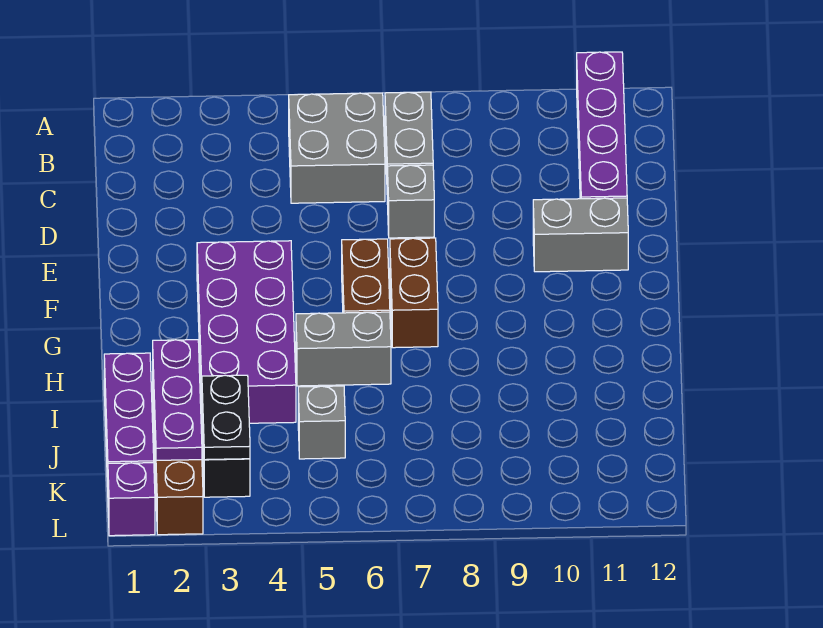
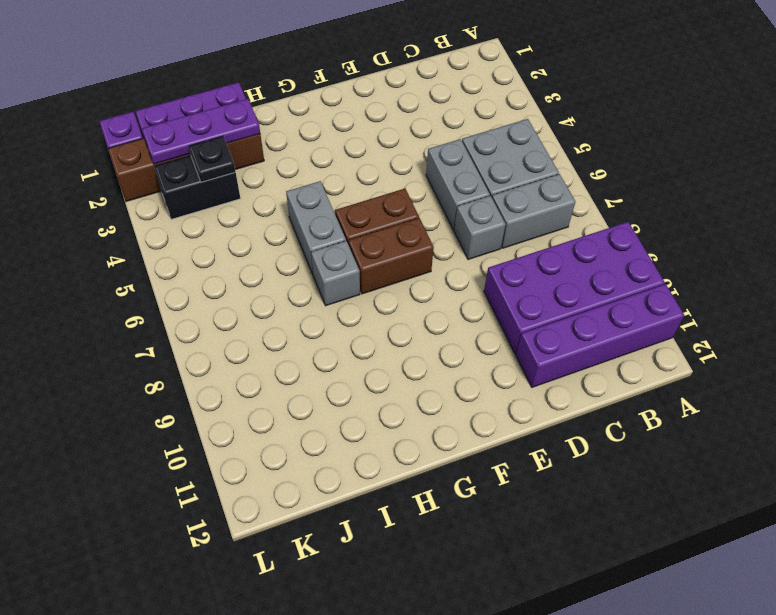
grey 1x2 brick [533,198,628,272] -> grey 1x2 brick moved to [426,139,490,230]
purple 2x4 brick [197,241,296,423] -> purple 2x4 brick moved to [484,222,665,354]
black 1x2 plate [202,375,250,460] -> black 1x1 plate [189,136,236,182]
grey 1x1 brick [298,386,345,459] -> grey 1x1 brick moved to [311,241,360,306]

